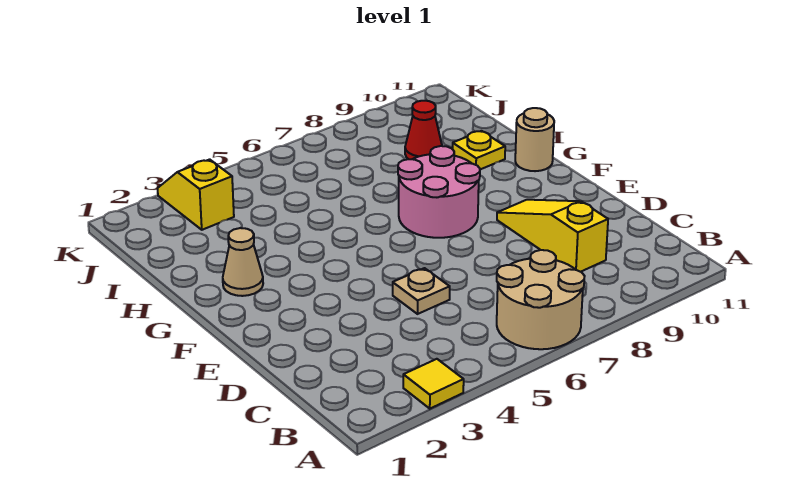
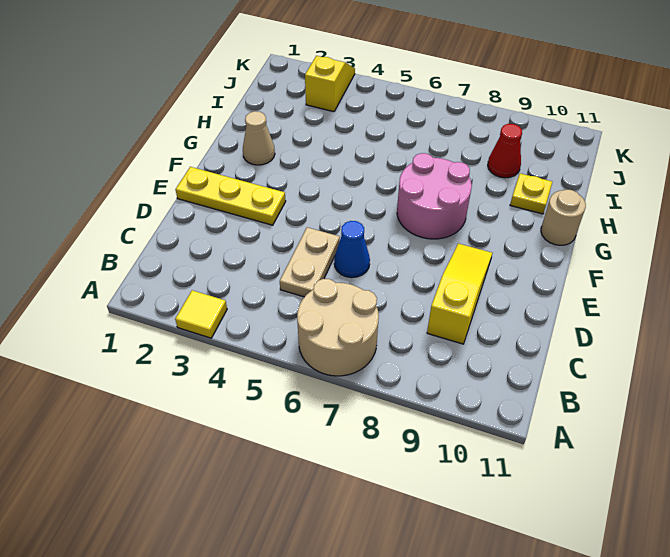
tan 1x1 plate [393,268,450,314] -> tan 1x2 plate [280,227,340,297]
none -> blue 1x1 cone [334,221,370,278]
none -> yellow 1x3 plate [175,167,286,225]

